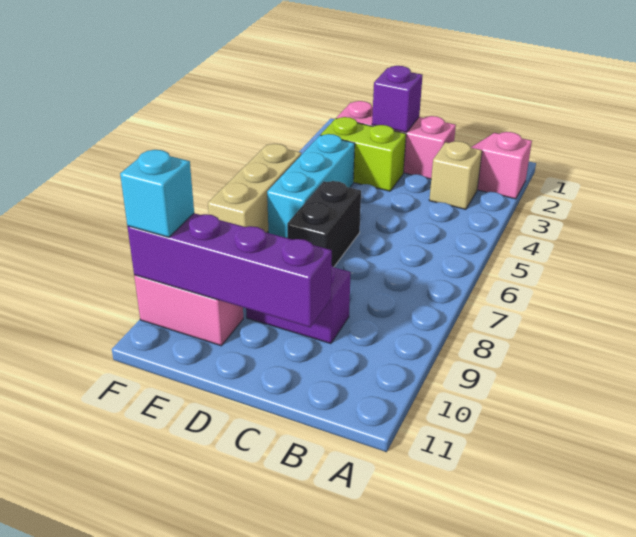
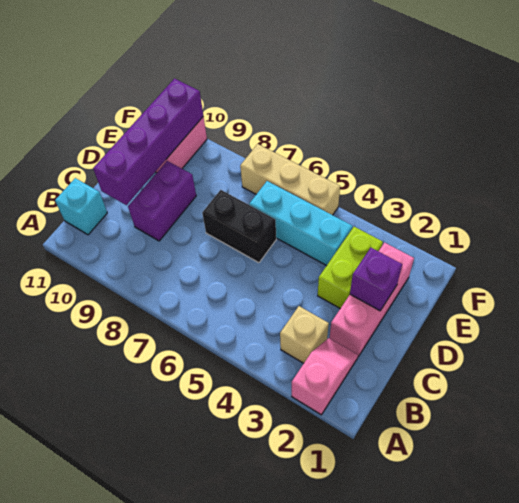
cyan 1x1 brick [120,150,194,237] -> cyan 1x1 brick moved to [55,178,107,235]

